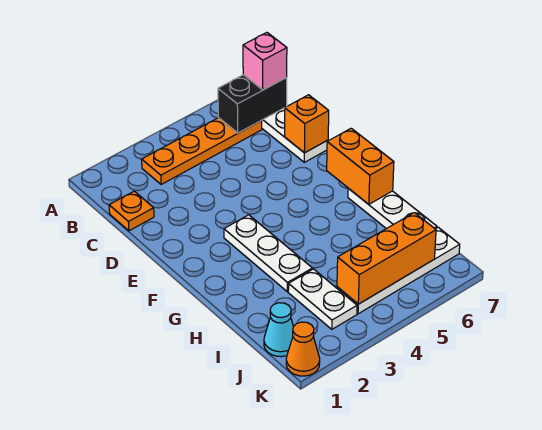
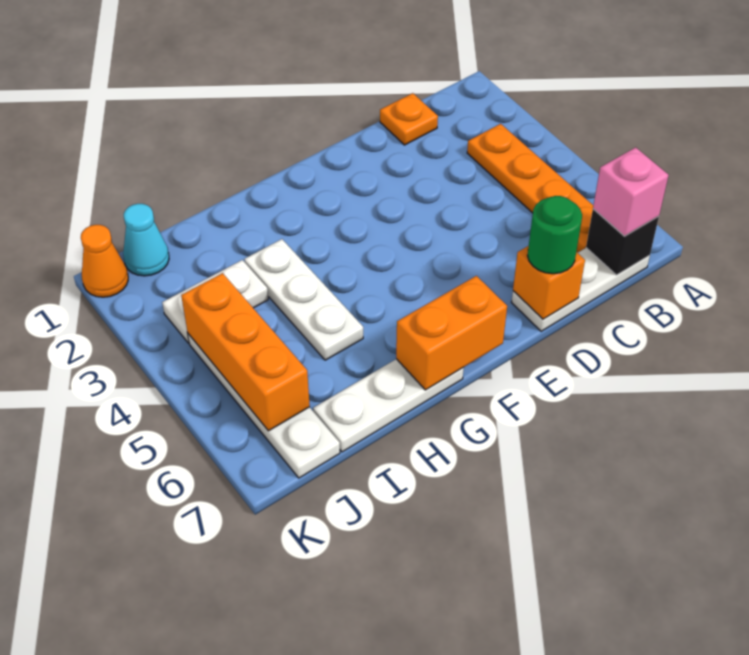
black 1x2 brick [218,75,287,133] -> black 1x1 brick [586,209,659,275]
none -> green 1x1 round brick [527,196,582,274]
white 1x3 plate [224,215,312,292] -> white 1x3 plate turned to [244,239,363,360]

